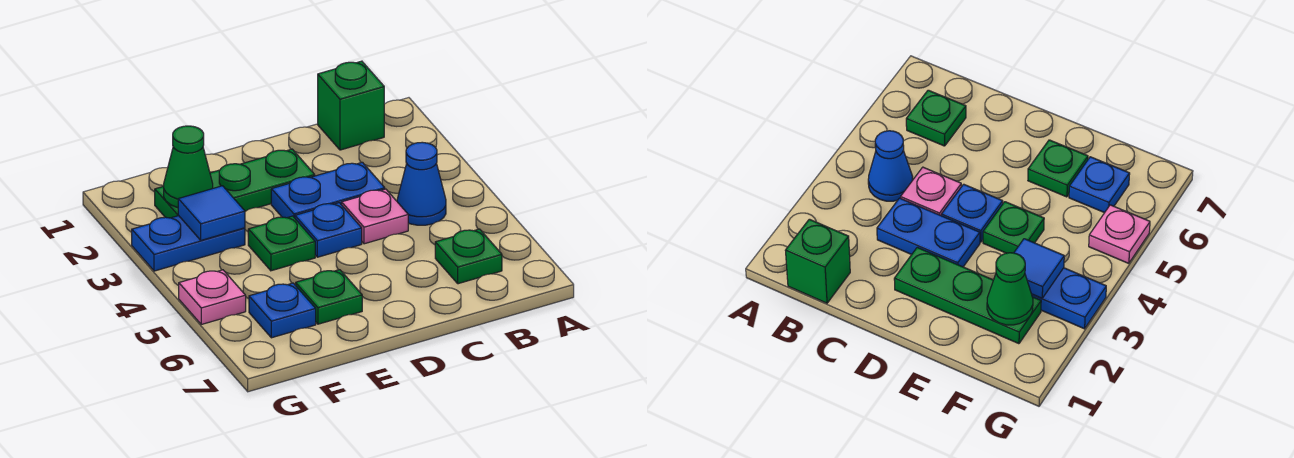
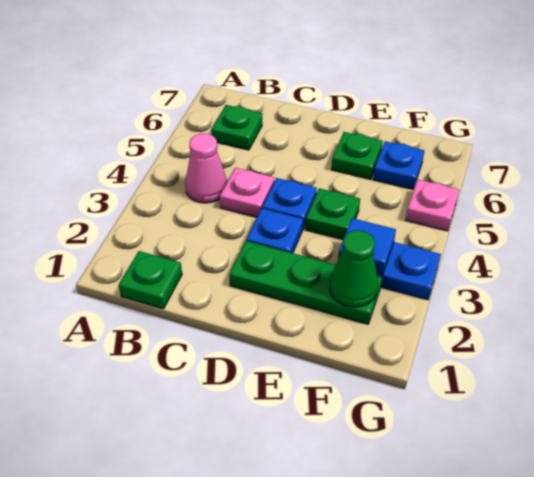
green 1x1 brick [318,61,384,150] -> green 1x1 plate [119,251,182,309]
blue 1x1 cone [397,142,446,225] -> pink 1x1 cone [185,133,227,203]
blue 1x2 plate [271,162,385,218] -> blue 1x1 plate [246,208,303,253]

